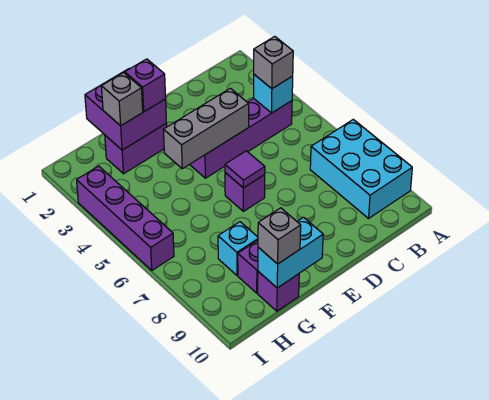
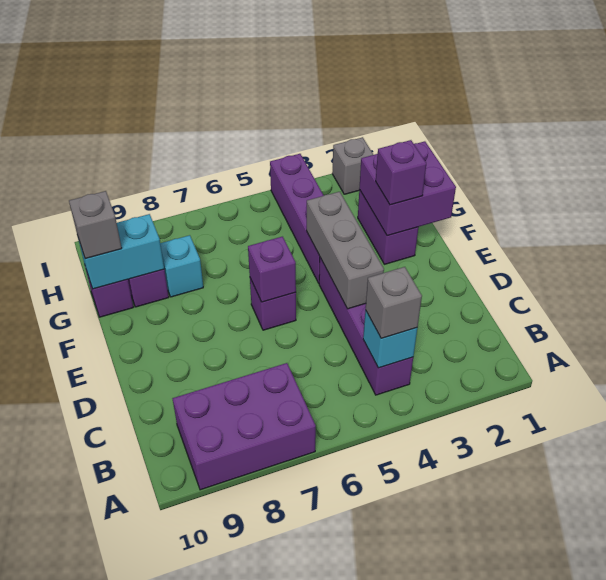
cyan 2x3 brick [310,119,412,218] -> purple 2x3 brick [172,363,316,490]
purple 1x1 tile [225,151,265,188] -> purple 1x1 brick [248,237,296,302]
cyan 1x2 brick [258,217,323,288] -> cyan 1x2 brick turned to [78,214,164,289]
grey 1x1 brick [101,73,143,126] -> grey 1x1 brick moved to [332,137,373,194]
purple 1x4 brick [77,166,174,270] -> purple 1x4 brick turned to [270,154,324,283]

